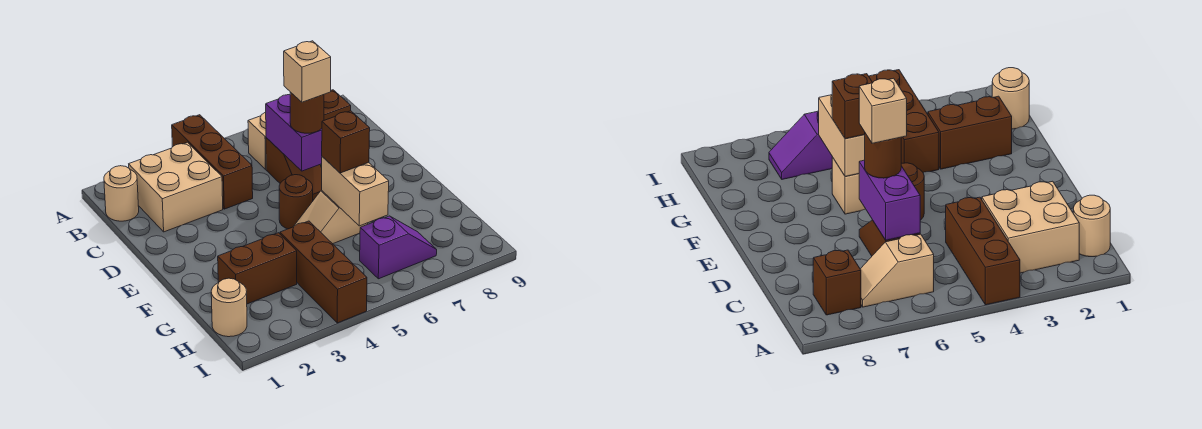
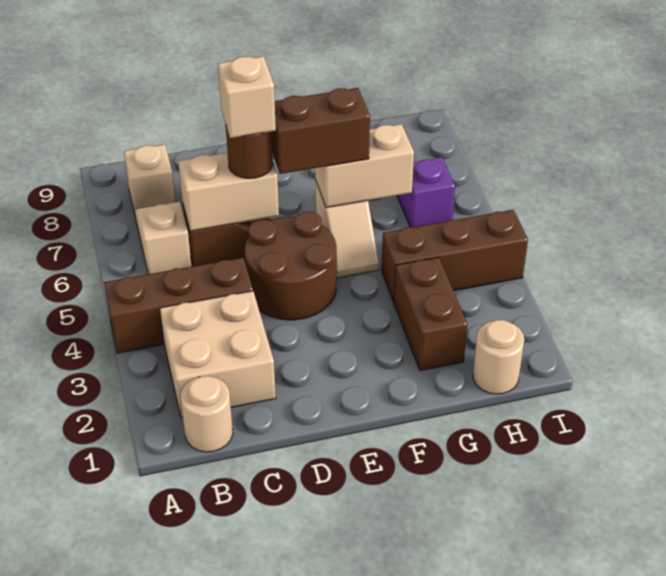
brown 1x1 brick [324,90,351,120] -> tan 1x1 brick [124,144,175,213]
purple 1x2 brick [266,95,322,171] -> tan 1x2 brick [178,153,279,231]
brown 1x1 round brick [279,175,313,229] -> brown 2x2 round brick [245,212,337,320]
brown 1x1 brick [322,111,370,173] -> brown 1x2 brick [272,88,370,174]

